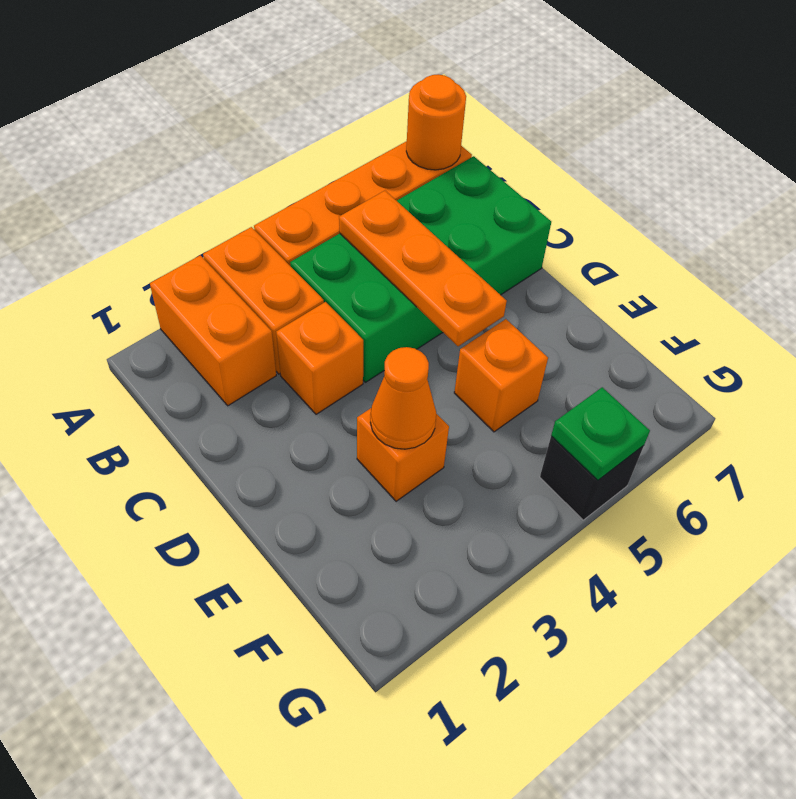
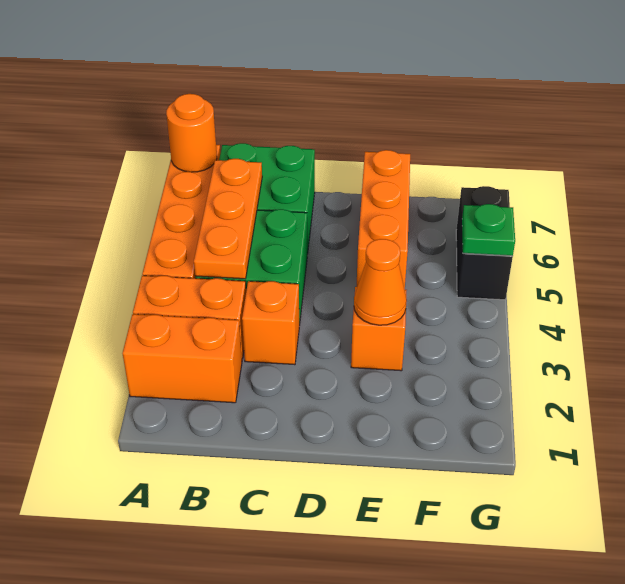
orange 1x3 plate [339,191,507,346] -> orange 1x3 plate turned to [194,159,262,279]
orange 1x1 brick [454,319,548,432] -> orange 1x3 brick [356,150,410,289]
black 1x1 brick [540,437,644,520] -> black 1x2 brick [456,186,513,300]

